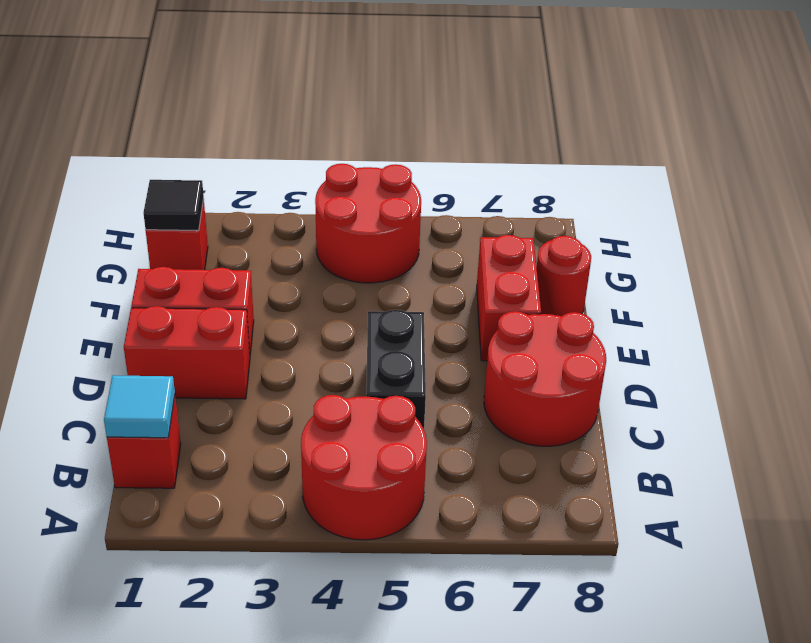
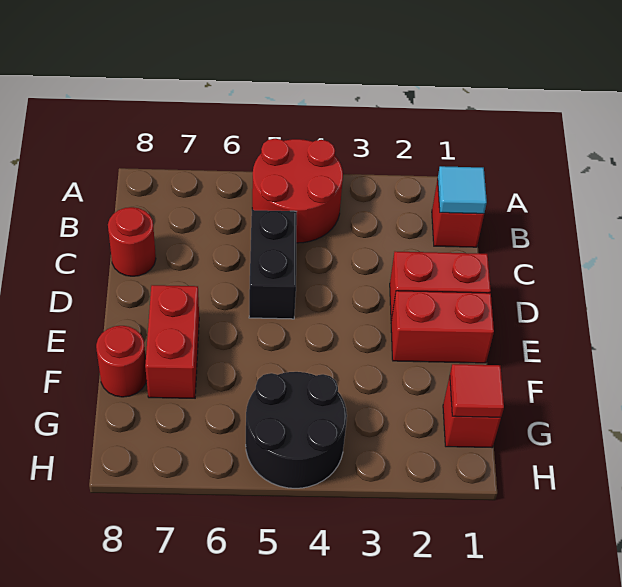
red 2x2 round brick [484,311,606,446] -> red 1x1 round brick [108,207,156,276]
black 1x1 tile [143,180,204,230] -> red 1x1 tile [450,364,504,417]
red 2x2 round brick [315,164,421,283] -> black 2x2 round brick [246,372,347,488]

